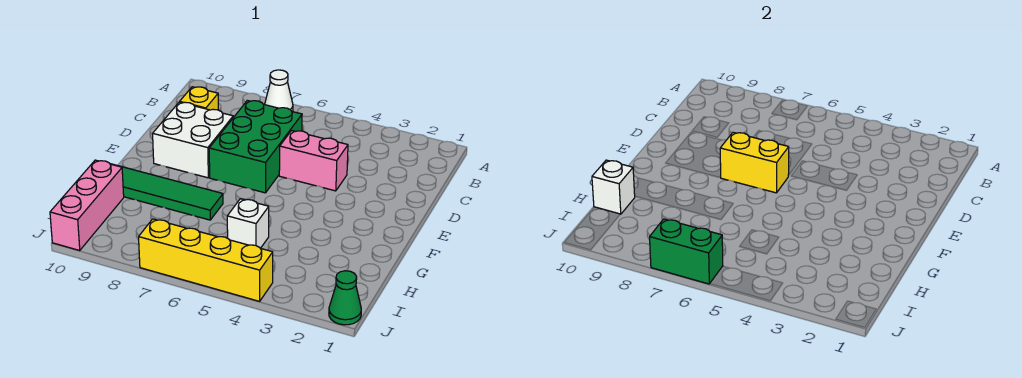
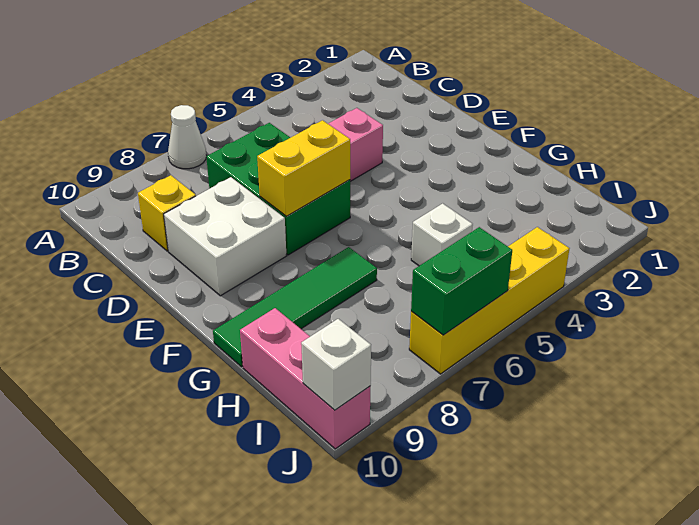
white 1x1 brick [592,160,635,214] -> white 1x1 brick moved to [301,319,371,410]
green 1x1 cone [329,271,361,325] -> none

